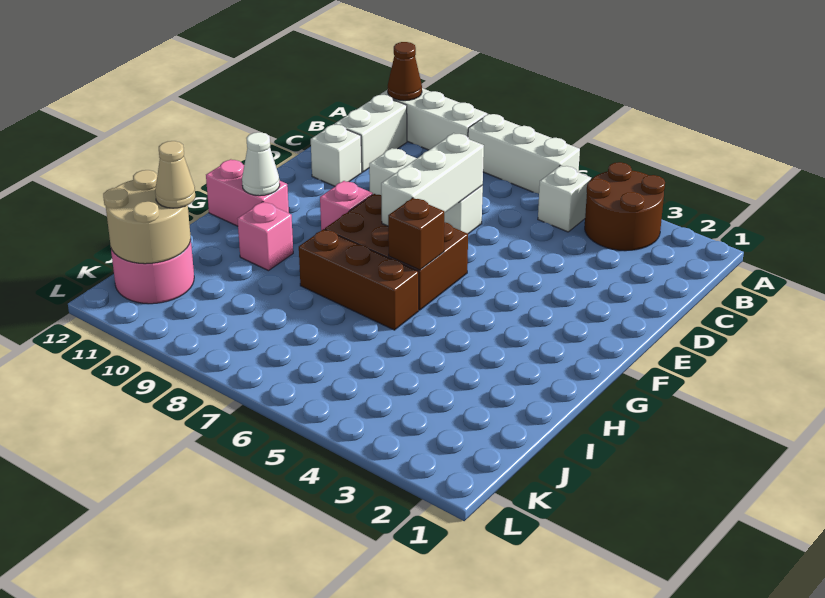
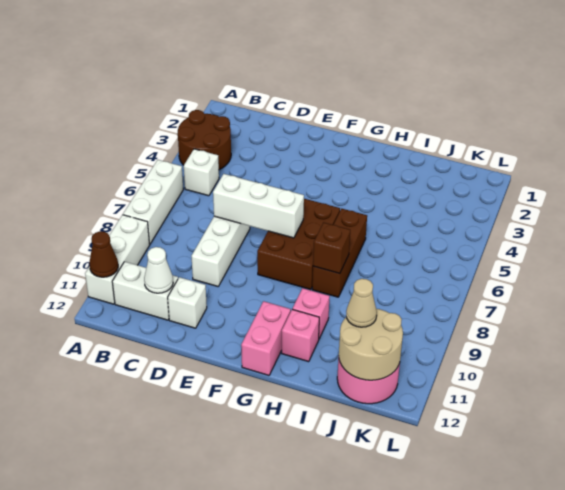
pink 1x1 brick [320,181,373,230] -> pink 1x1 brick moved to [282,309,319,362]
brown 1x1 brick [388,198,444,270] -> brown 1x1 brick moved to [313,222,350,274]
white 1x1 cone [242,132,280,196] -> white 1x1 cone moved to [144,247,173,293]

